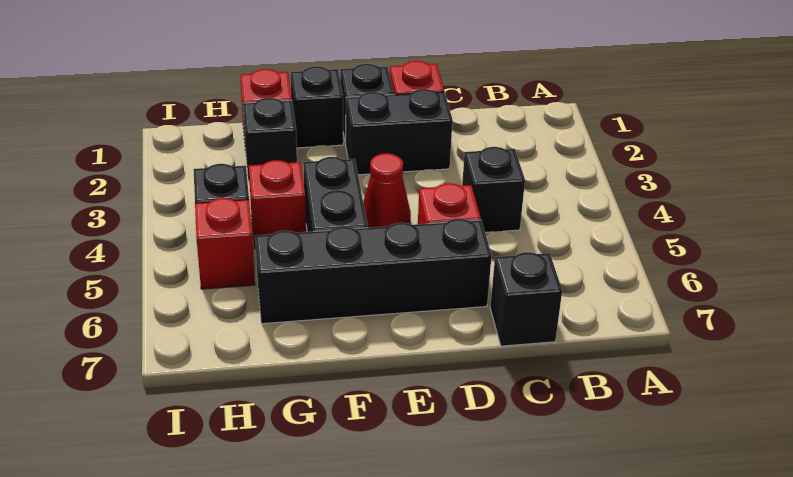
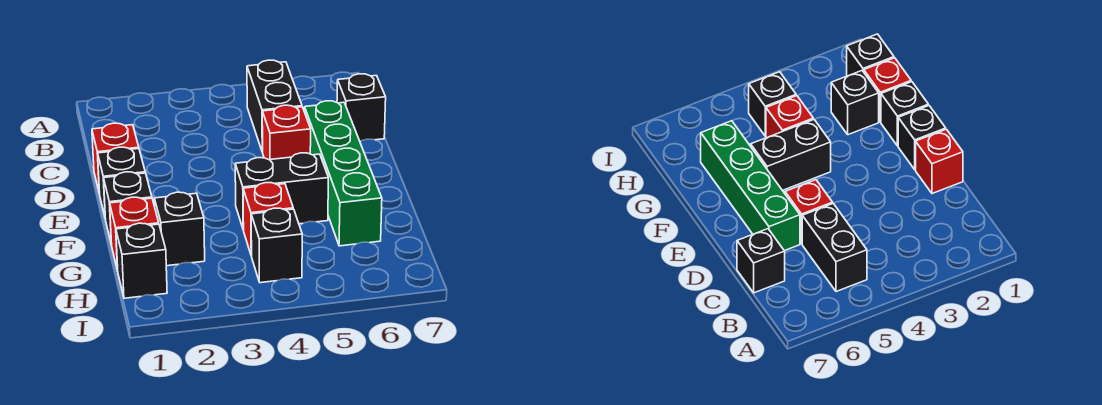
black 1x1 brick [462,147,525,233] -> black 1x1 brick moved to [116,223,167,298]
black 1x2 brick [346,89,453,175] -> black 1x2 brick moved to [247,60,302,152]
black 1x4 brick [255,219,492,324] -> green 1x4 brick [304,101,382,246]
red 1x1 cone [363,153,411,228] -> none
red 1x1 brick [195,198,255,289] -> none

